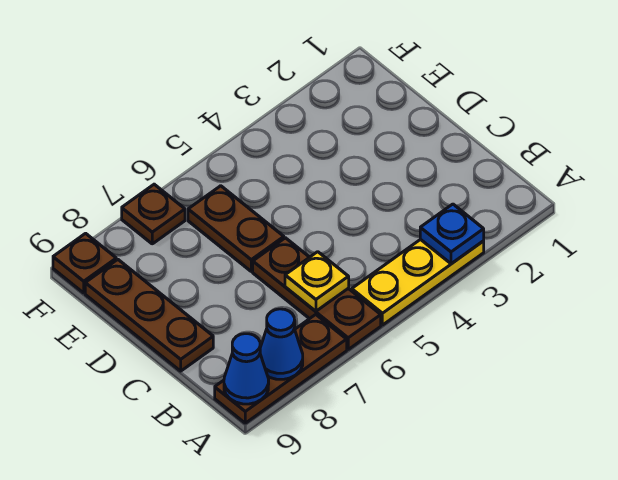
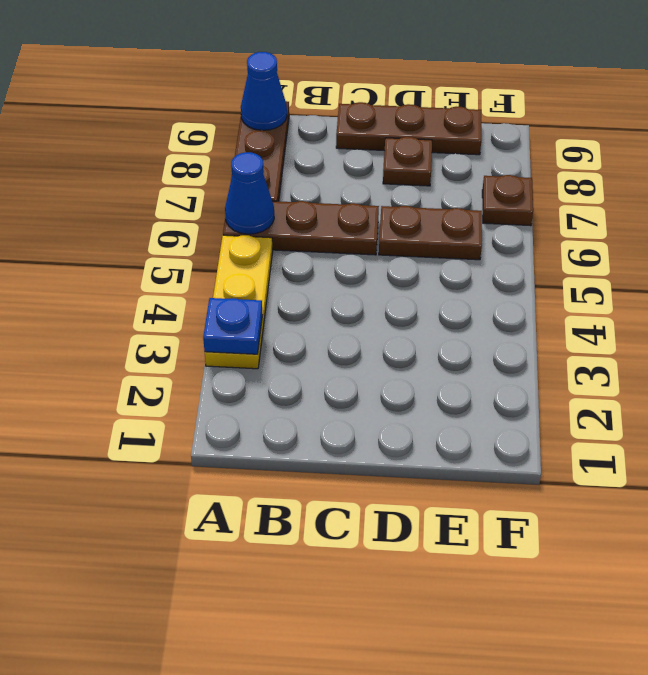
blue 1x1 cone [260,309,303,379] -> blue 1x1 cone moved to [225,152,274,234]
yellow 1x1 plate [285,252,349,311] -> none
brown 1x1 plate [53,233,116,293] -> brown 1x1 plate moved to [383,137,432,186]

